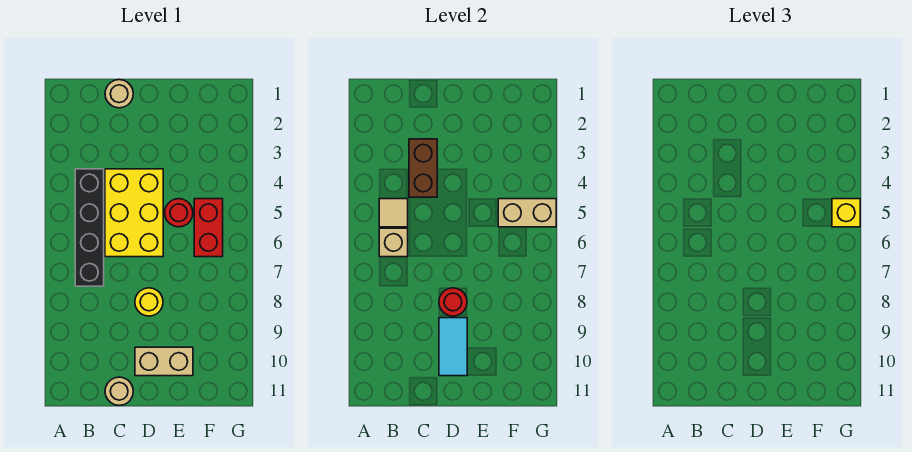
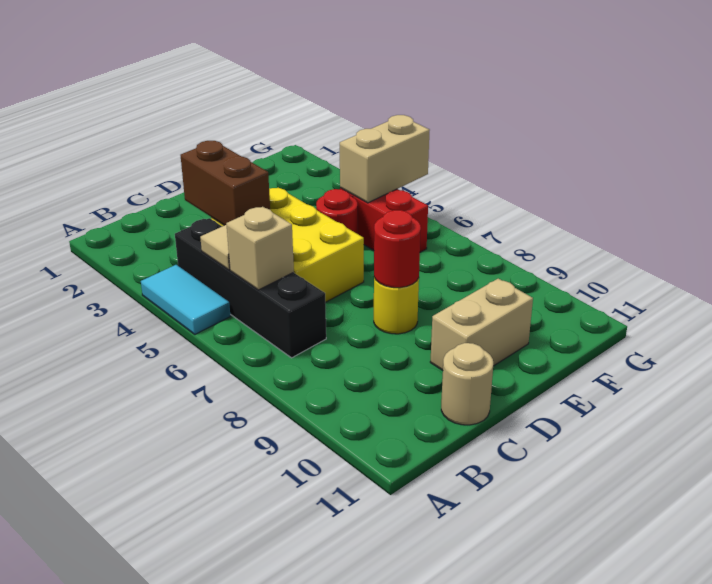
tan 1x1 round brick [105,80,133,108] -> none
cyan 1x2 tile [439,318,467,376] -> cyan 1x2 tile moved to [141,265,230,334]
yellow 1x1 brick [832,199,860,227] -> none

